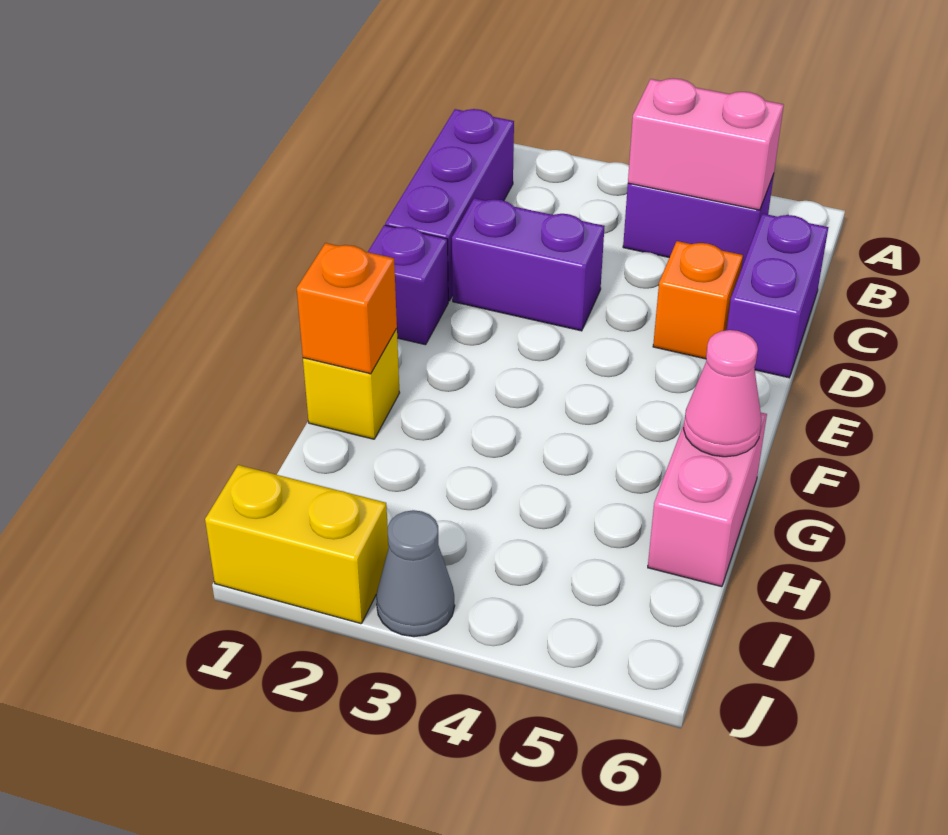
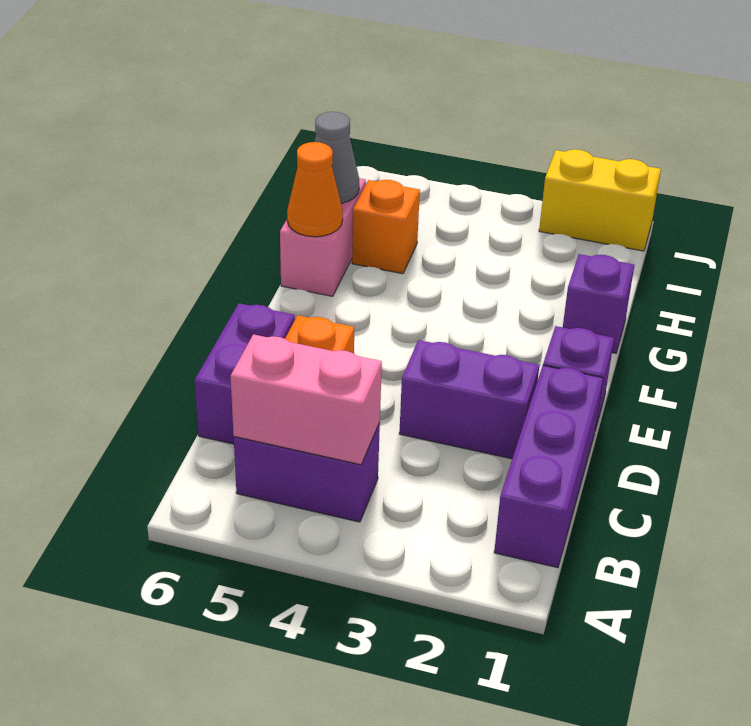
yellow 1x1 brick [303,329,400,439] -> purple 1x1 brick [563,254,634,353]
orange 1x1 brick [297,243,397,374] -> orange 1x1 brick moved to [352,180,420,274]
pink 1x1 cone [684,330,761,457] -> orange 1x1 cone [287,142,343,237]
grey 1x1 cone [376,510,455,637] -> grey 1x1 cone moved to [315,112,359,203]

